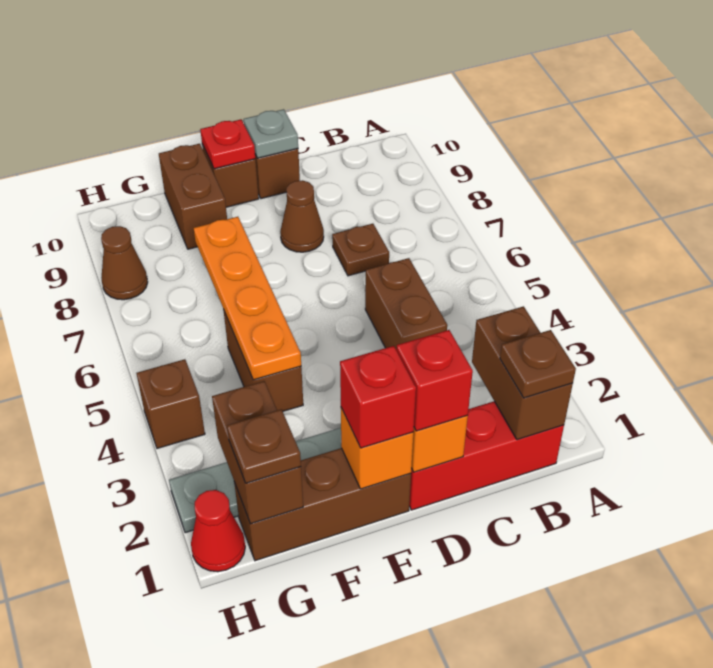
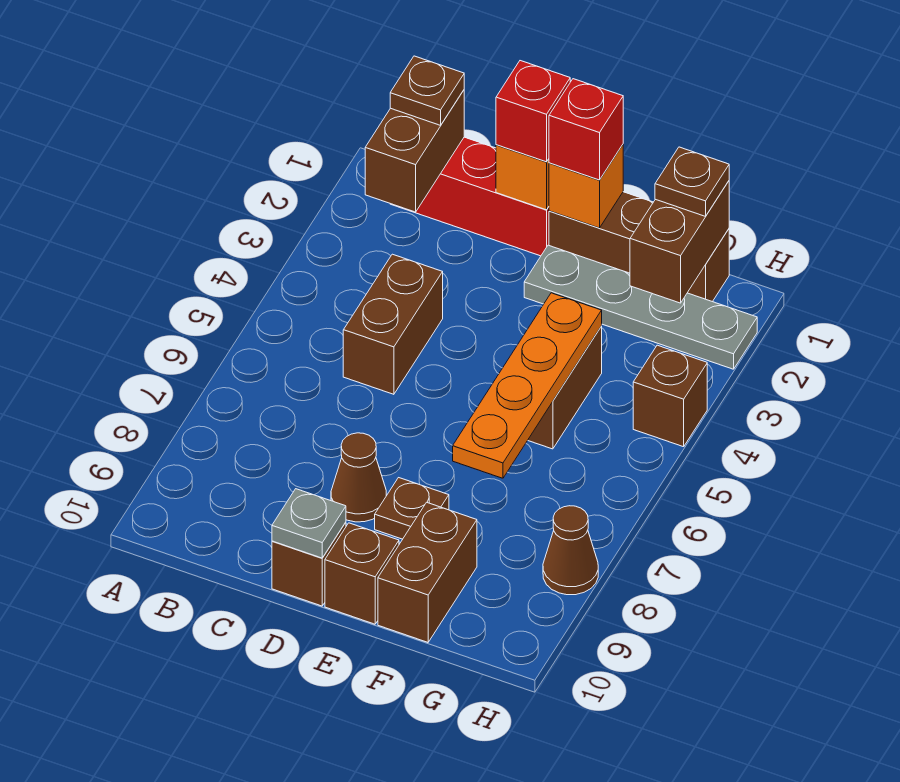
brown 1x1 plate [332,224,389,276] -> brown 1x1 plate moved to [375,478,449,539]
red 1x1 plate [200,119,255,169] -> none
red 1x1 cone [191,490,245,572] -> none

